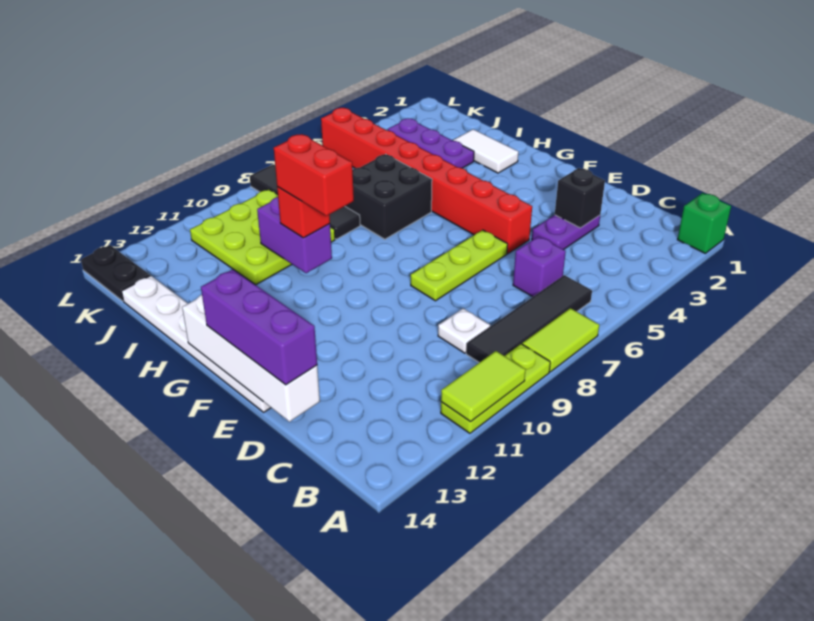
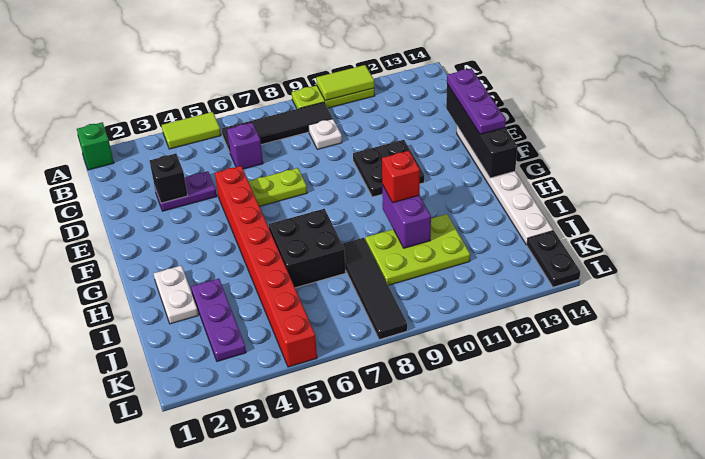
lime 1x2 tile [522,308,599,372] -> lime 1x2 tile moved to [162,112,221,149]
white 1x4 brick [182,295,320,422] -> black 1x4 brick [446,84,517,178]
purple 1x3 brick [201,269,317,385] -> purple 1x3 plate [447,68,506,134]
lime 1x3 plate [411,230,508,301] -> lime 1x2 plate [248,168,307,206]
none -> black 2x2 plate [353,140,424,197]
red 1x2 brick [274,134,354,216] -> none
white 1x2 tile [453,129,518,173] -> white 1x2 plate [154,265,198,324]
lime 3x3 plate [190,189,335,285] -> lime 2x3 plate [365,214,470,285]

